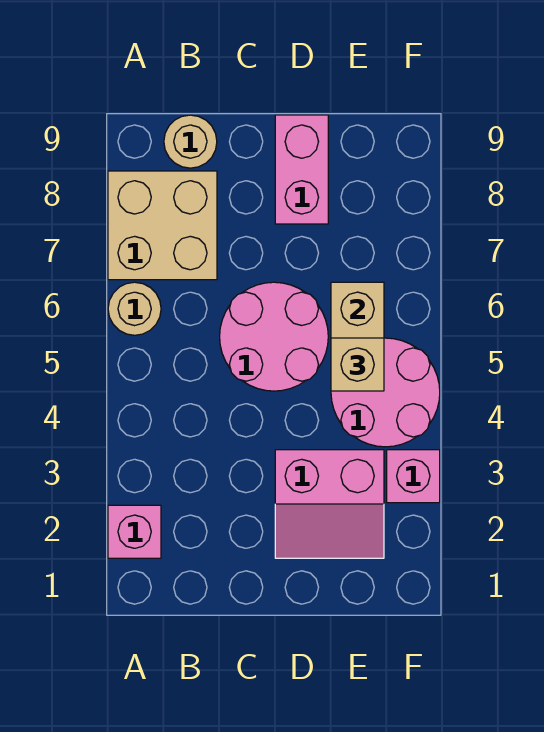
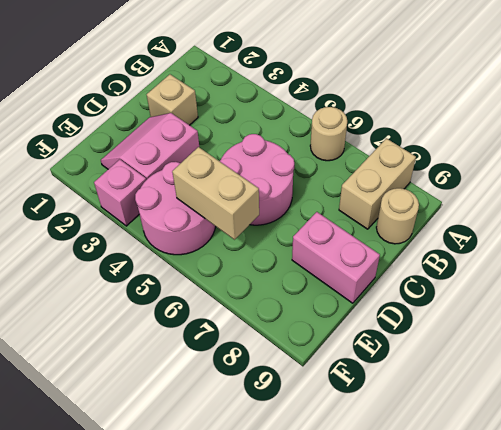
pink 1x1 brick [108,505,161,558] -> none
tan 2x2 brick [108,171,217,280] -> tan 1x2 brick [339,138,416,229]
tan 1x1 brick [331,338,384,391] -> tan 1x1 brick moved to [147,74,198,125]

